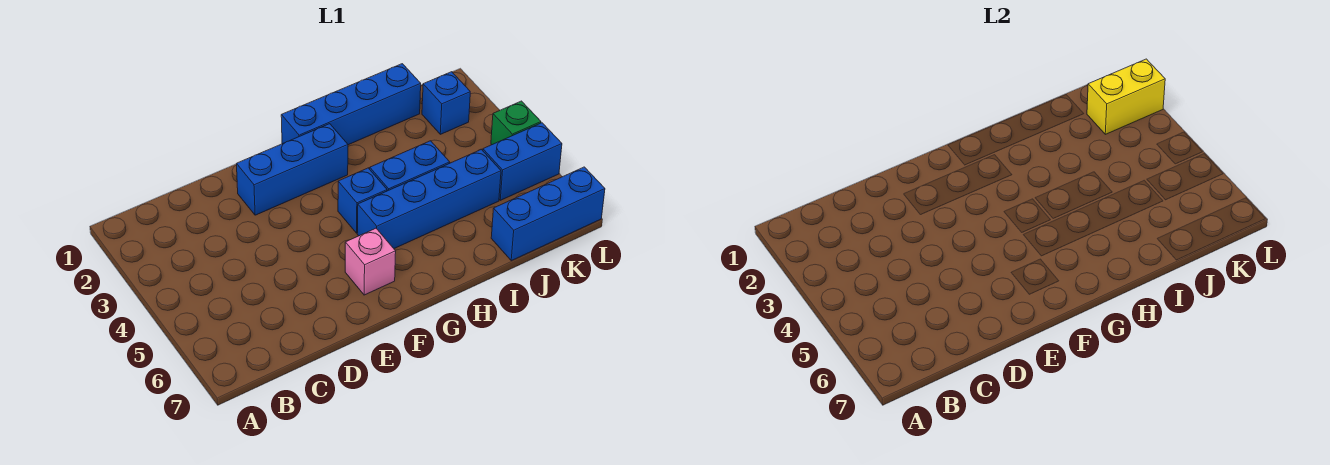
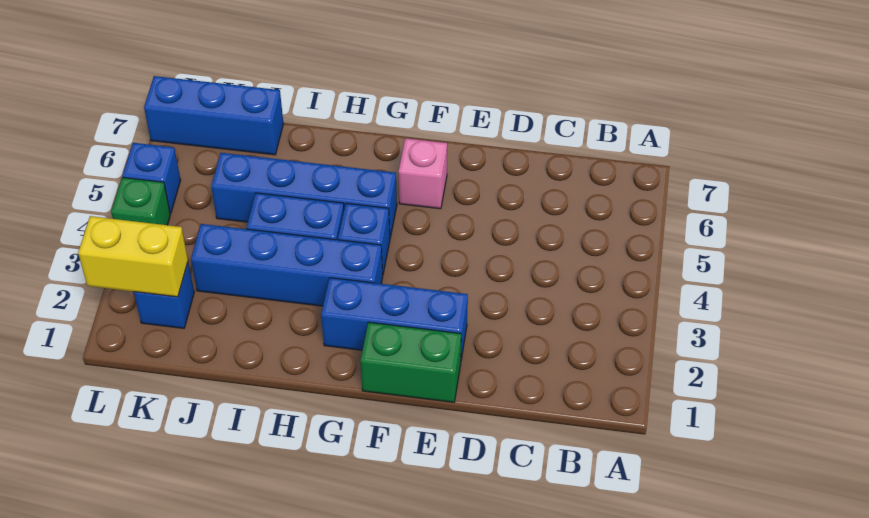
none -> green 1x2 brick [360,322,461,402]
blue 1x4 brick [281,64,421,145] -> blue 1x4 brick moved to [191,224,383,306]
blue 1x2 brick [483,123,562,200] -> blue 1x1 brick [122,143,181,213]

